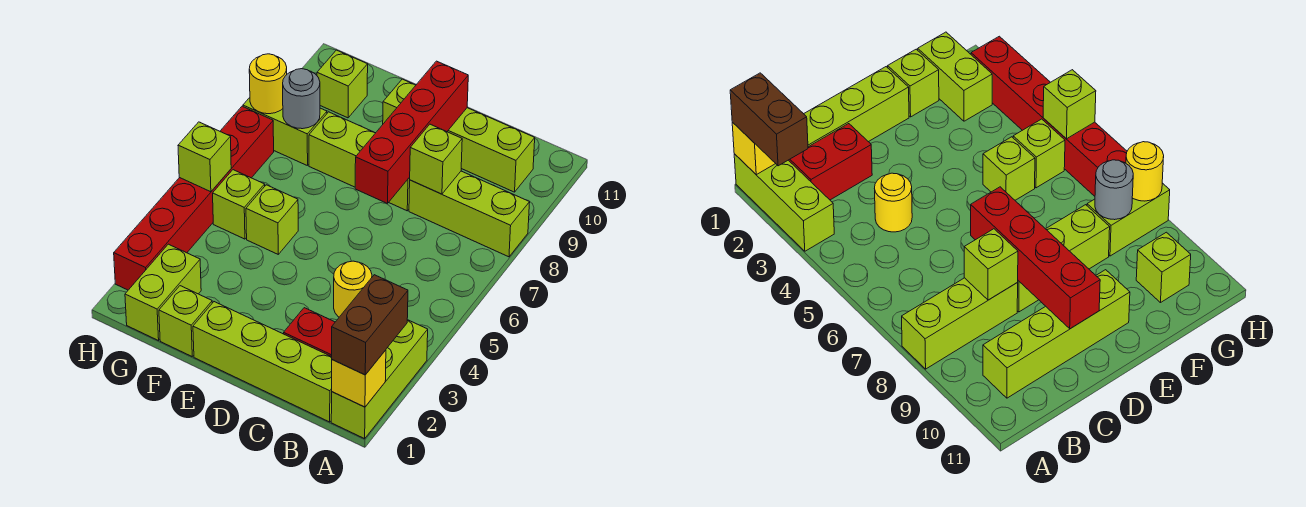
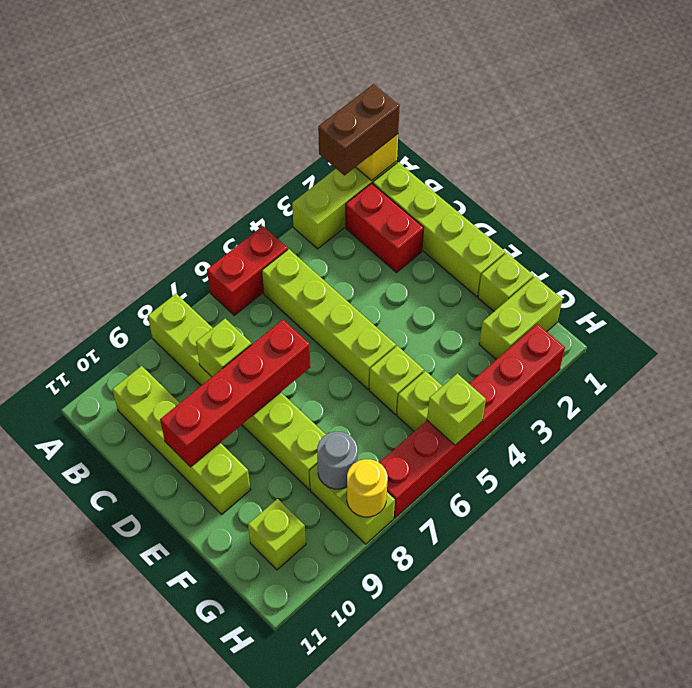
none -> red 1x2 brick [207,226,288,315]
none -> lime 1x4 brick [262,249,396,389]
yellow 1x1 round brick [334,261,372,317] -> none

